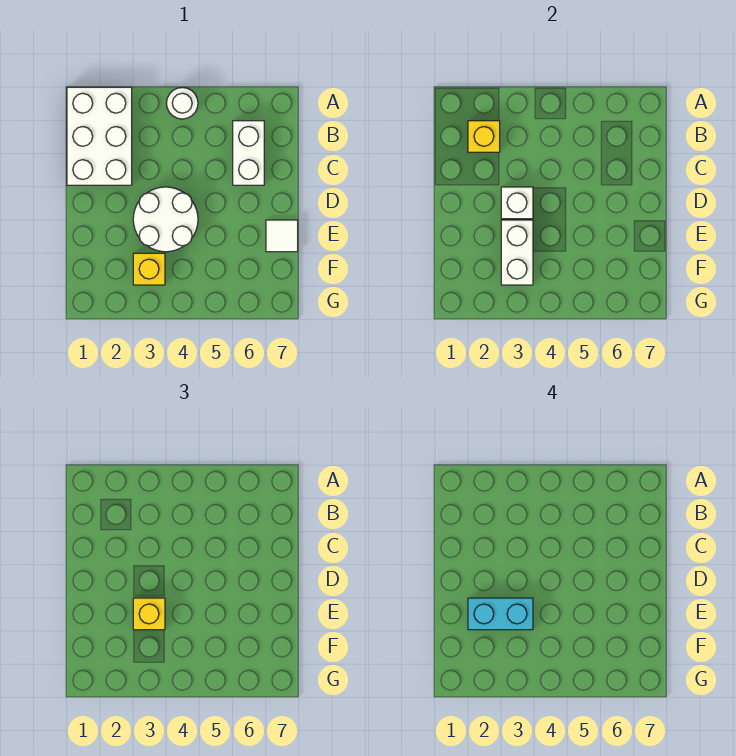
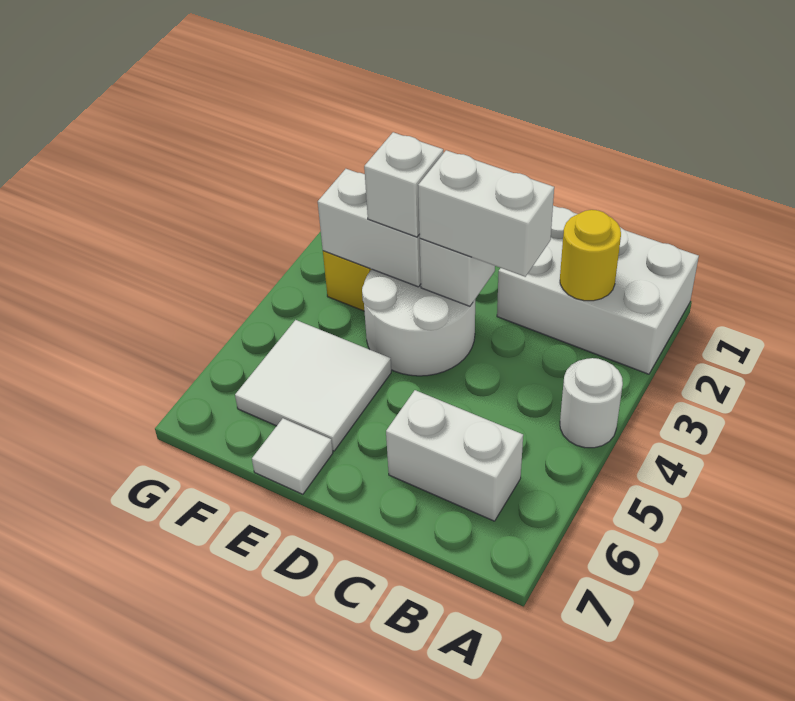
yellow 1x1 brick [468,121,500,152] -> yellow 1x1 round brick [560,210,621,301]
none -> white 1x2 brick [418,150,554,277]
cyan 1x2 brick [468,598,533,630] -> none
yellow 1x1 brick [133,598,165,630] -> white 1x1 brick [364,132,443,237]
none -> white 2x2 tile [235,320,391,451]

